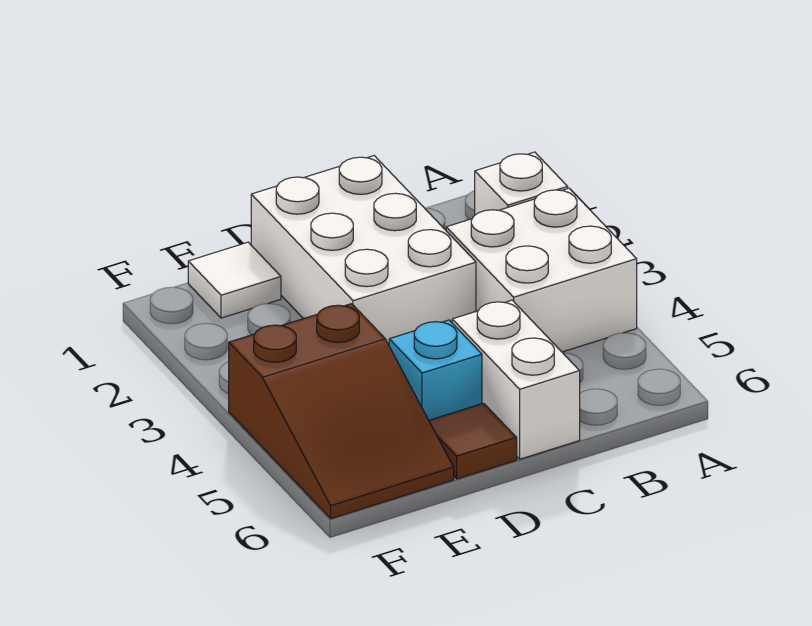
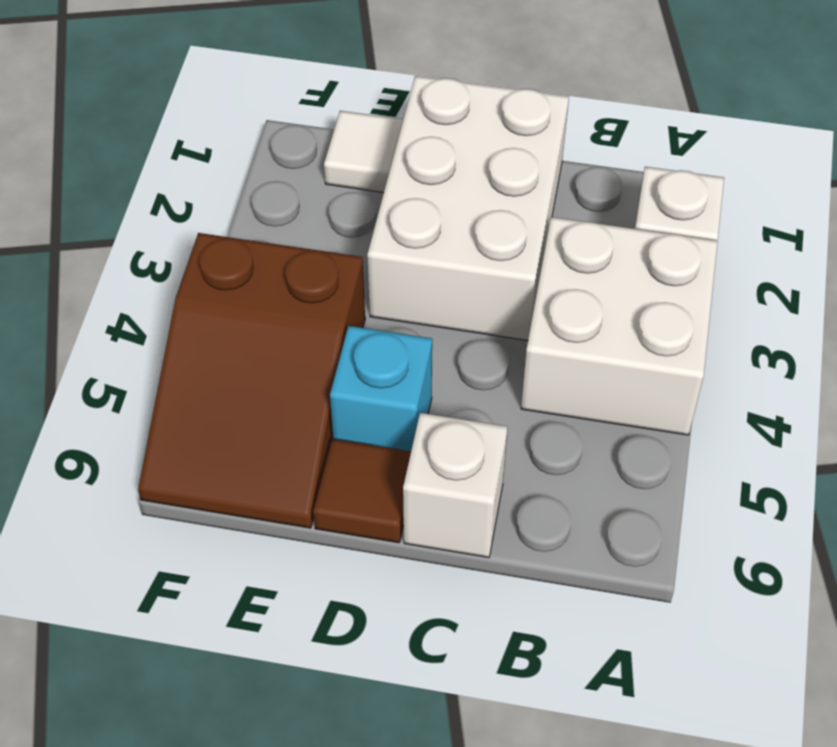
white 1x2 brick [452,300,580,459] -> white 1x1 brick [403,413,508,558]

